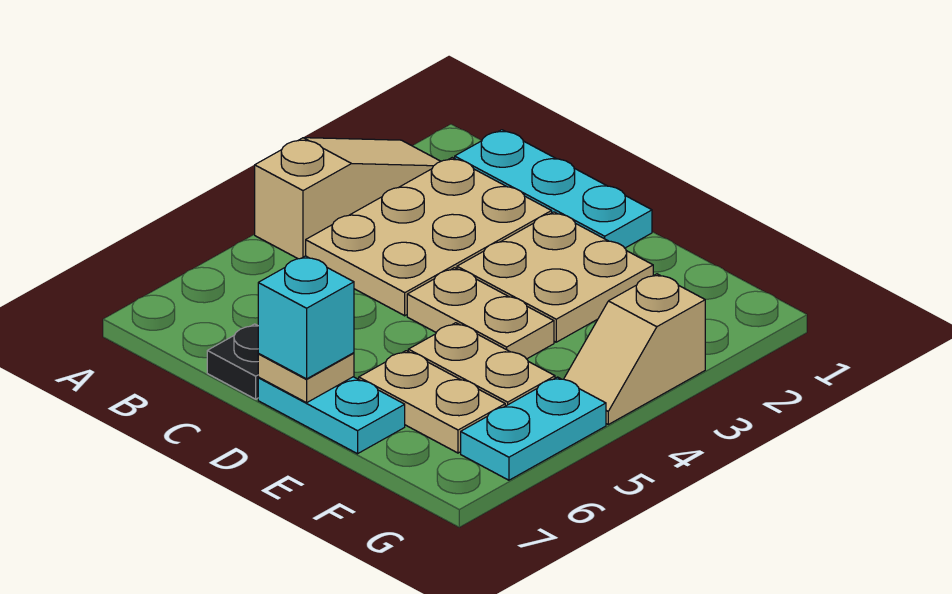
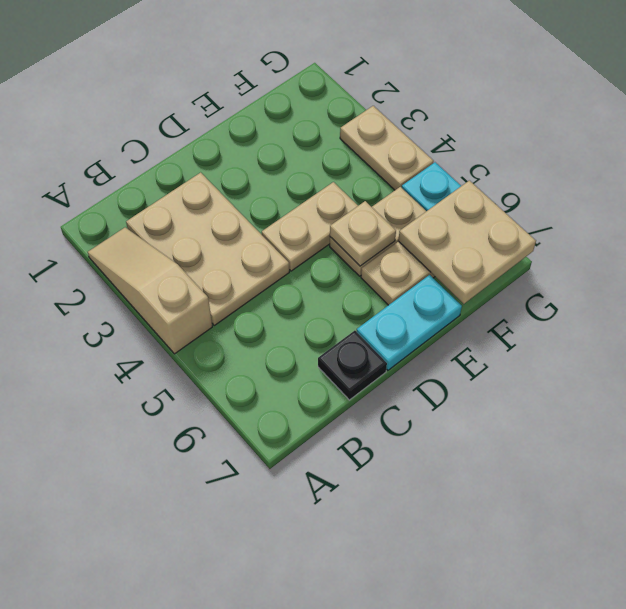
cyan 1x3 plate [455,130,652,248] -> none
tan 2x2 plate [457,212,653,342] -> tan 2x2 plate moved to [398,180,536,304]
tan 1x1 plate [258,353,354,403] -> tan 1x1 plate moved to [330,201,396,266]
cyan 1x1 brick [258,256,354,379] -> none
tan 1x2 slope [564,274,705,424] -> tan 1x2 plate [340,106,433,190]

